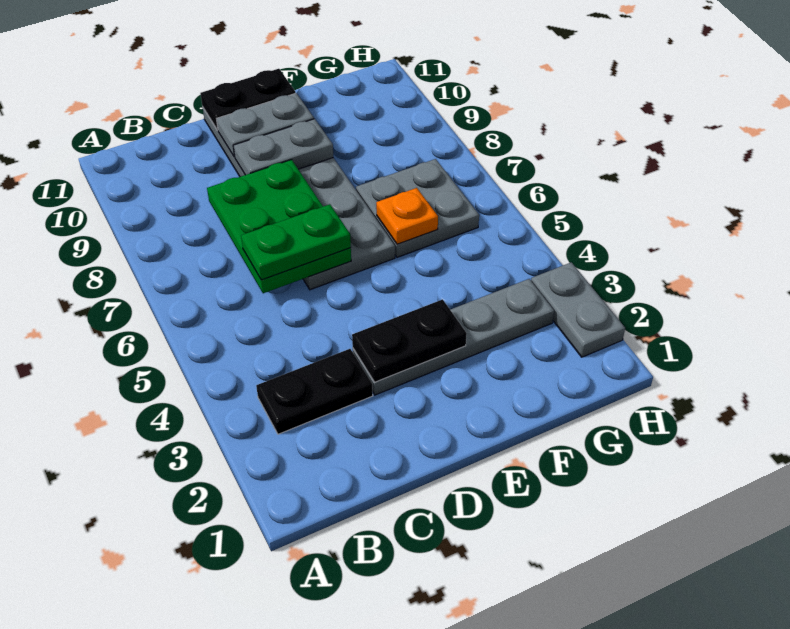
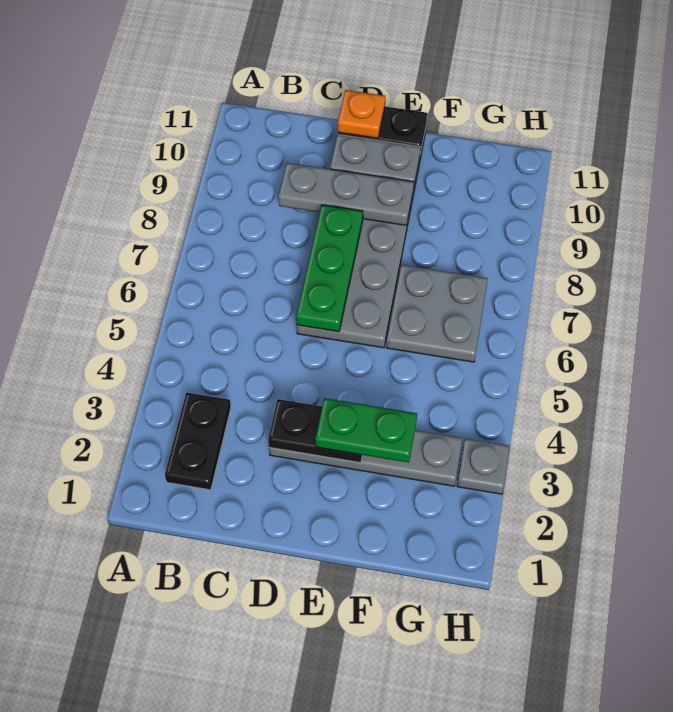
black 1x2 plate [256,349,373,434] -> black 1x2 plate turned to [165,392,231,490]
green 2x3 plate [207,160,351,293] -> green 1x3 plate [296,205,363,332]
green 1x2 plate [241,204,351,280] -> green 1x2 plate moved to [315,398,417,463]
grey 1x2 plate [233,119,333,175] -> grey 1x3 plate [278,163,414,225]
orange 1x1 plate [376,188,438,244] -> orange 1x1 plate moved to [338,90,385,138]
grey 1x2 plate [531,262,625,357] -> grey 1x1 plate [457,438,510,494]

